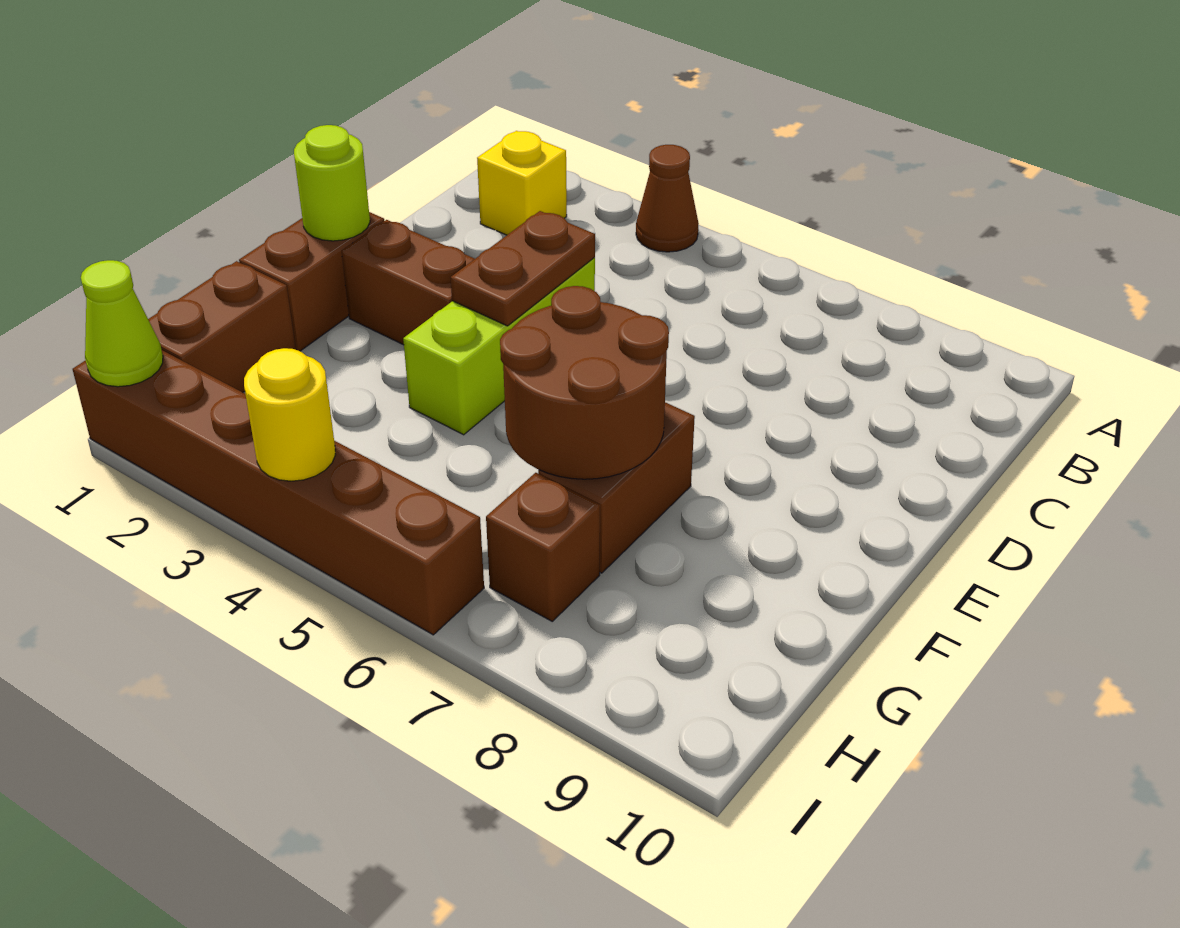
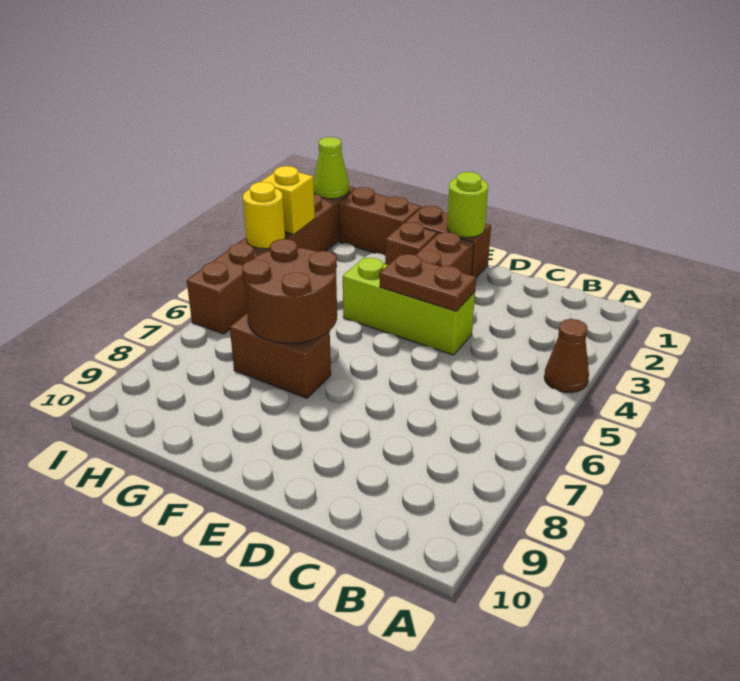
yellow 1x1 brick [477,131,567,235] -> yellow 1x1 brick moved to [261,166,315,234]
brown 1x1 brick [486,473,600,621] -> brown 1x1 brick moved to [385,222,438,265]

